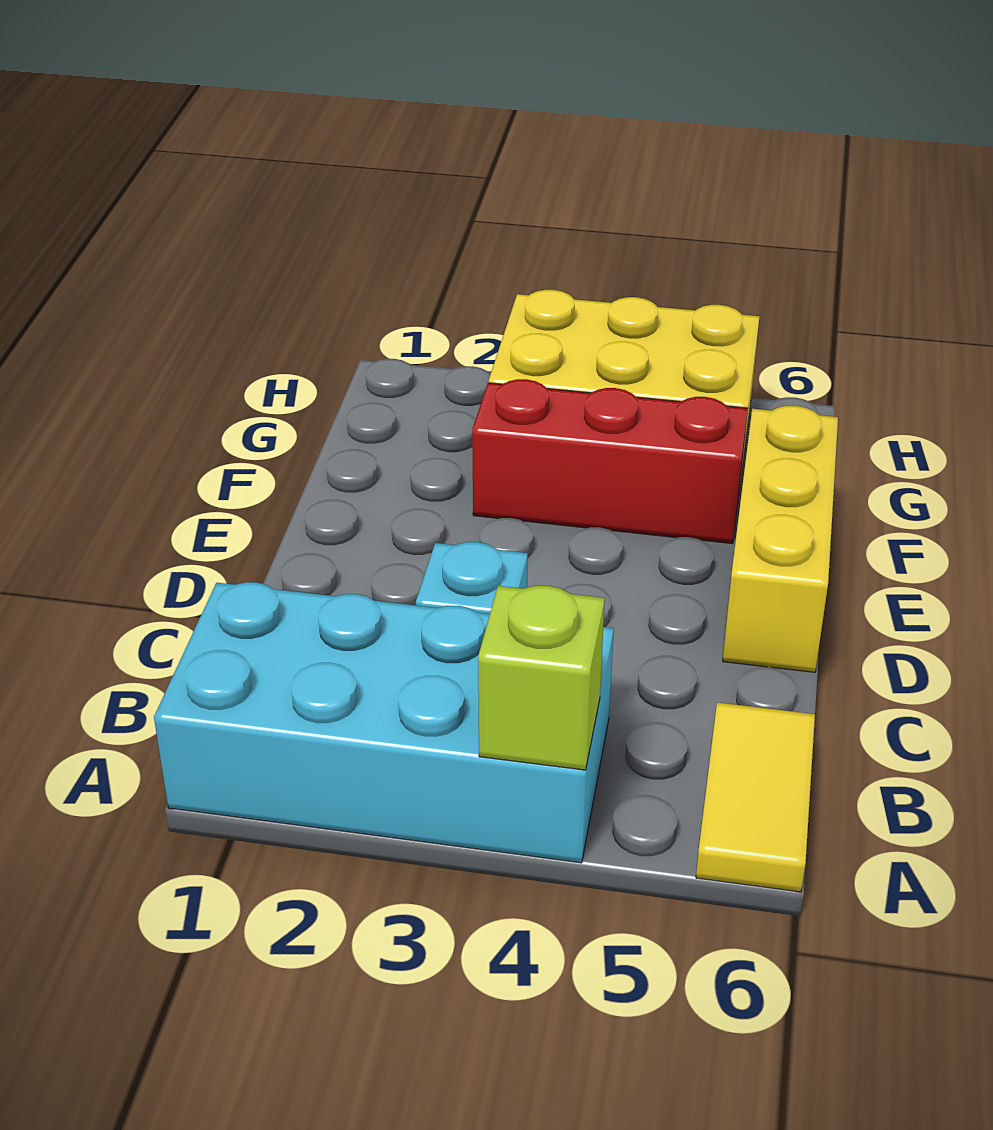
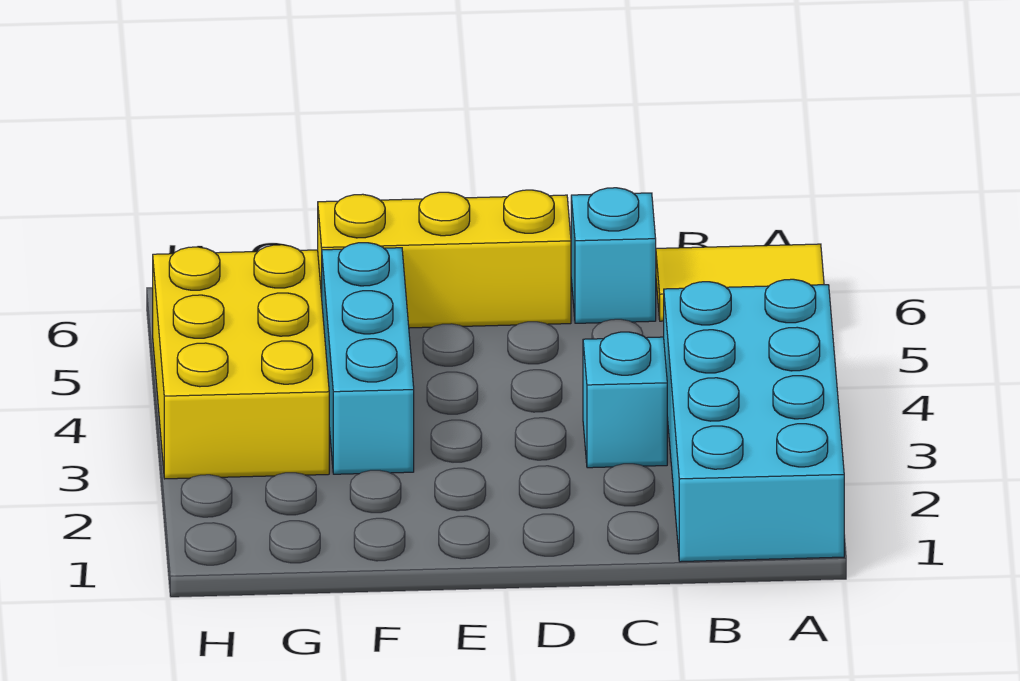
lime 1x1 brick [478,586,605,770] -> none
none -> cyan 1x1 brick [571,188,656,323]
red 1x3 brick [472,379,748,543] -> cyan 1x3 brick [322,243,414,474]

